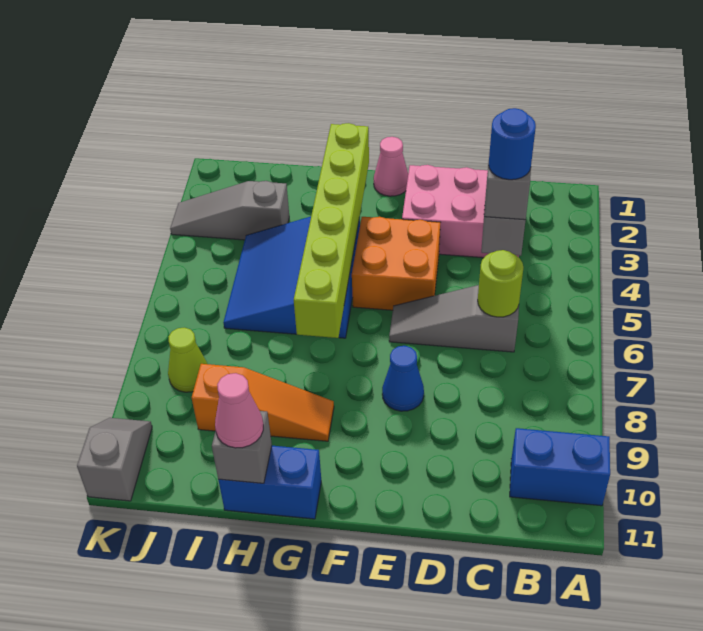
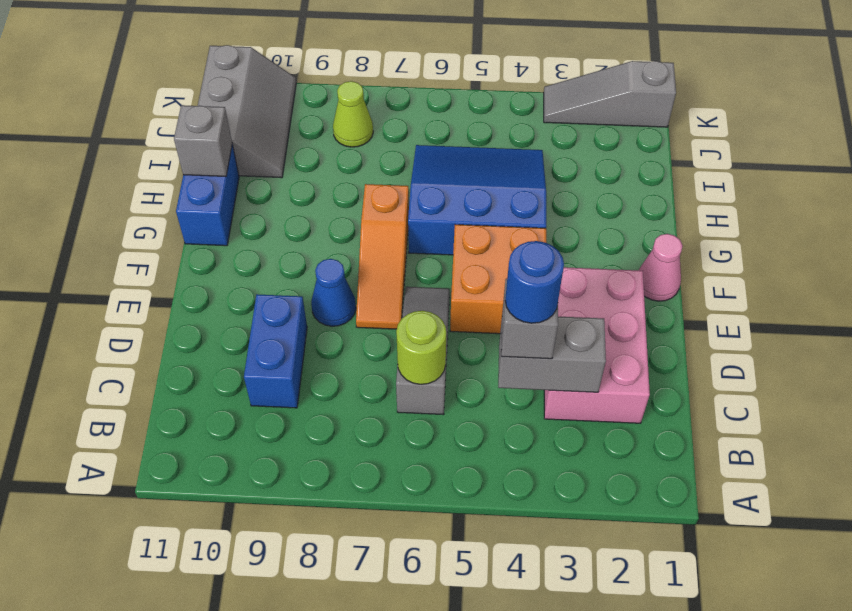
blue 1x2 brick [510,428,610,506] -> blue 1x2 brick moved to [244,294,307,408]
lime 1x6 brick [294,123,369,338] -> none
orange 1x3 slope [192,364,334,441] -> orange 1x3 slope moved to [356,184,409,329]
pink 1x1 cone [215,373,263,448] -> none
grey 1x3 slope [170,181,289,240] -> grey 1x3 slope turned to [544,61,676,127]
grey 1x2 slope [77,418,152,501] -> grey 2x3 slope [198,45,296,178]

